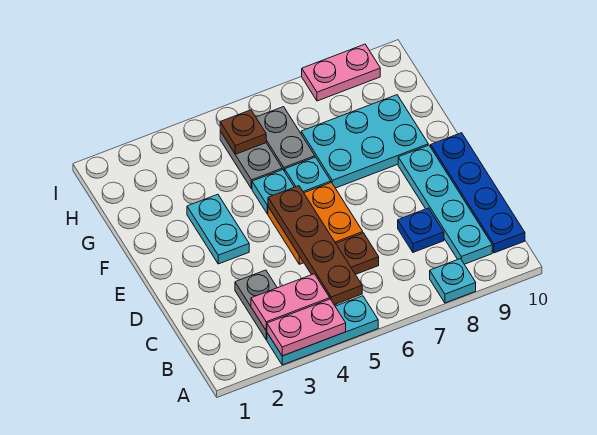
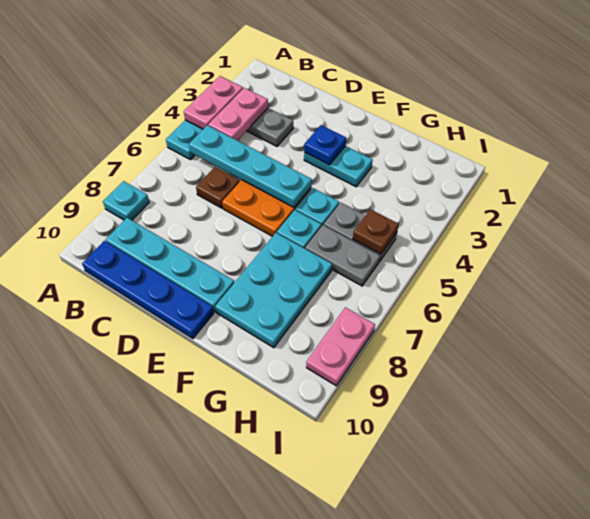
brown 1x4 plate [268,186,362,305] -> cyan 1x4 plate [189,125,312,207]
blue 1x1 plate [398,208,444,252] -> blue 1x1 plate moved to [304,125,346,165]

